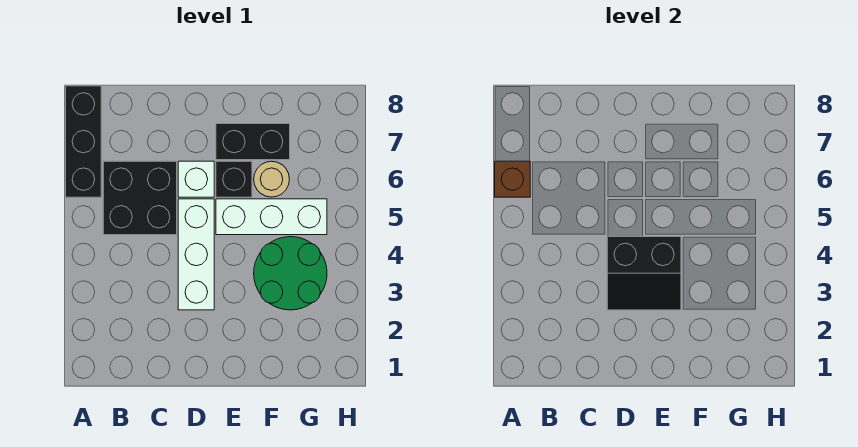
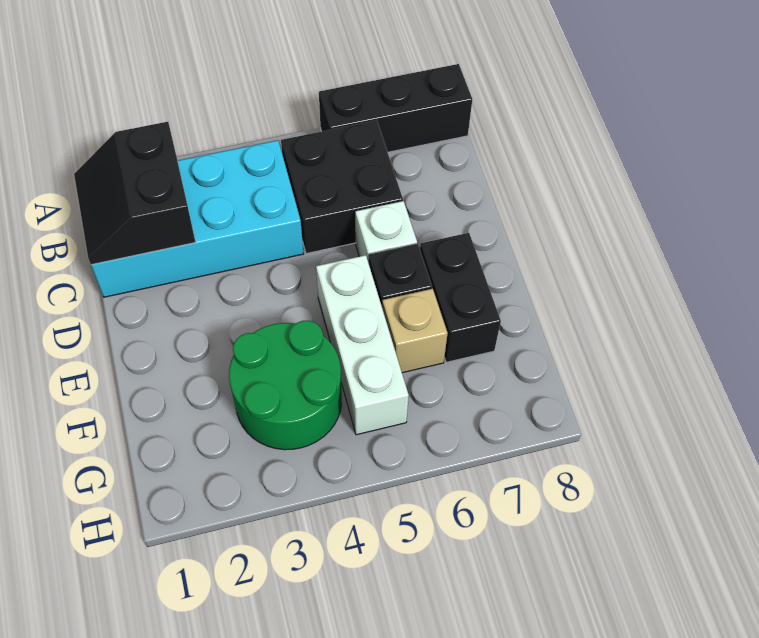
brown 1x1 brick [495,161,530,197] -> none
none -> cyan 2x4 brick [91,140,304,297]
white 1x3 brick [178,199,214,310] -> none
black 2x2 slope [607,237,681,310] -> black 2x2 slope moved to [74,122,195,265]
tan 1x1 round brick [254,161,289,197] -> tan 1x1 brick [382,289,448,373]

